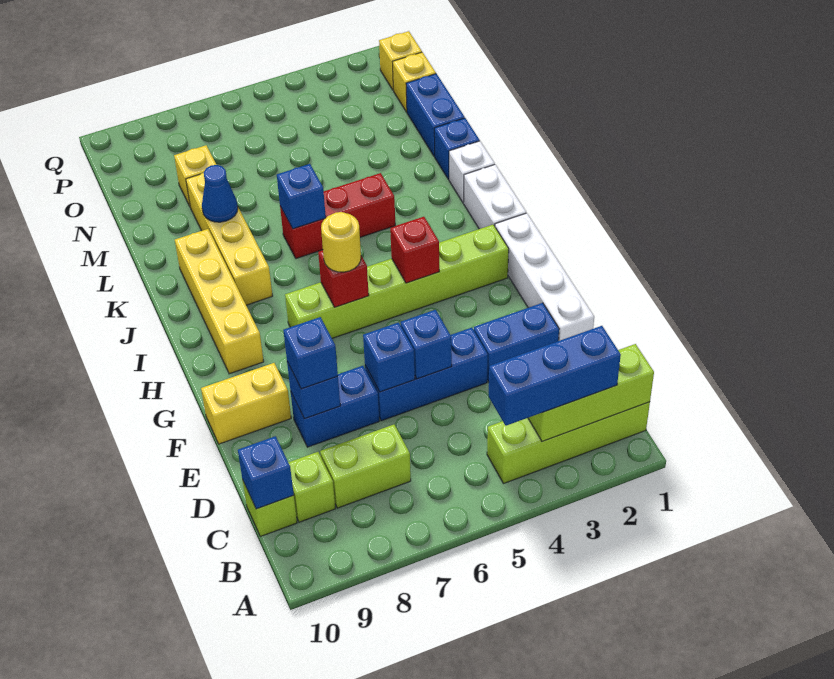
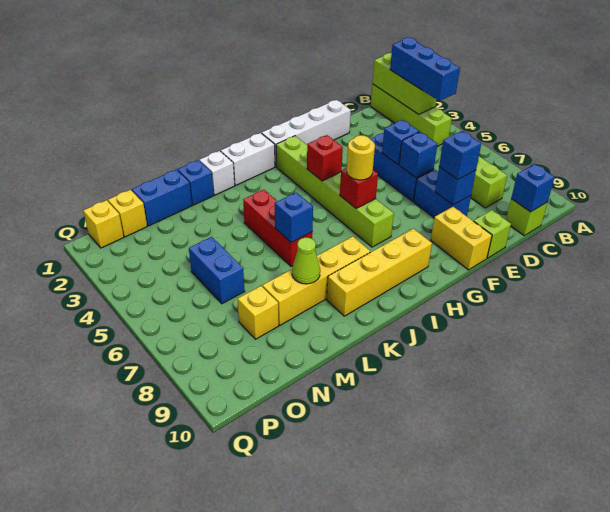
lime 1x1 brick [288,452,335,522] -> lime 1x1 brick moved to [474,210,511,258]
blue 1x2 brick [474,303,559,382] -> blue 1x2 brick moved to [189,237,245,304]
blue 1x1 cone [202,165,238,222] -> lime 1x1 cone [292,238,320,284]

